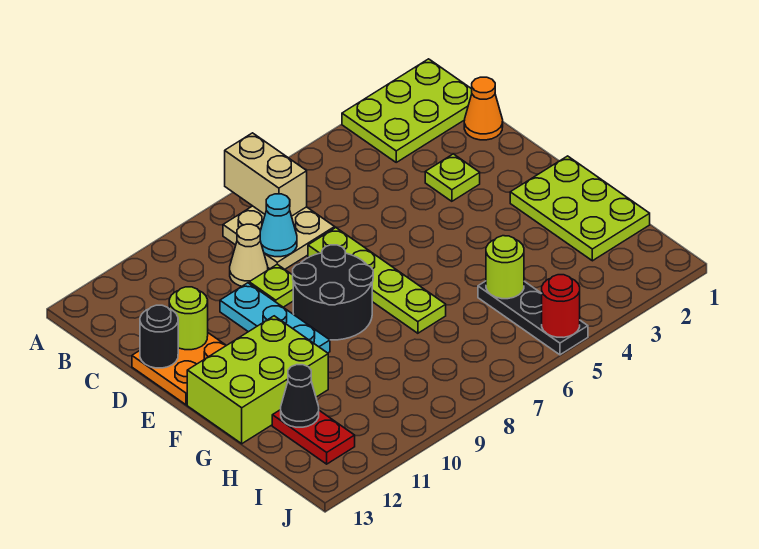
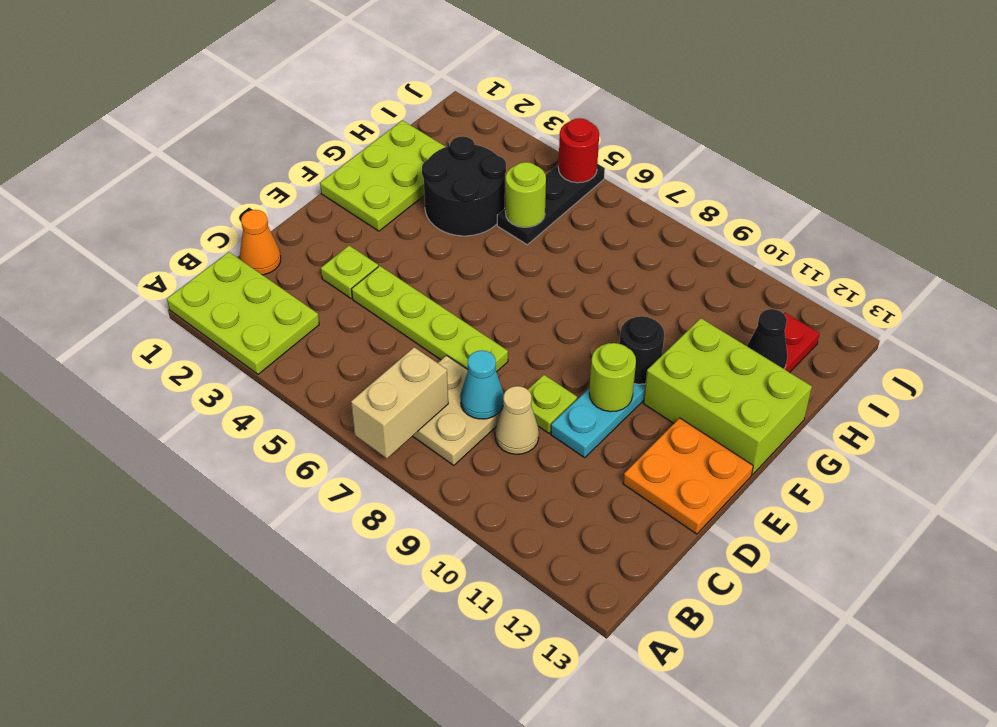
lime 1x4 plate [308,228,446,333] -> lime 1x4 plate turned to [352,266,508,372]
lime 1x1 round brick [169,287,208,350] -> lime 1x1 round brick moved to [589,343,636,412]
black 1x1 round brick [140,305,178,368] -> black 1x1 round brick moved to [619,316,664,384]
black 2x2 round brick [293,245,373,340] -> black 2x2 round brick moved to [422,136,506,236]

